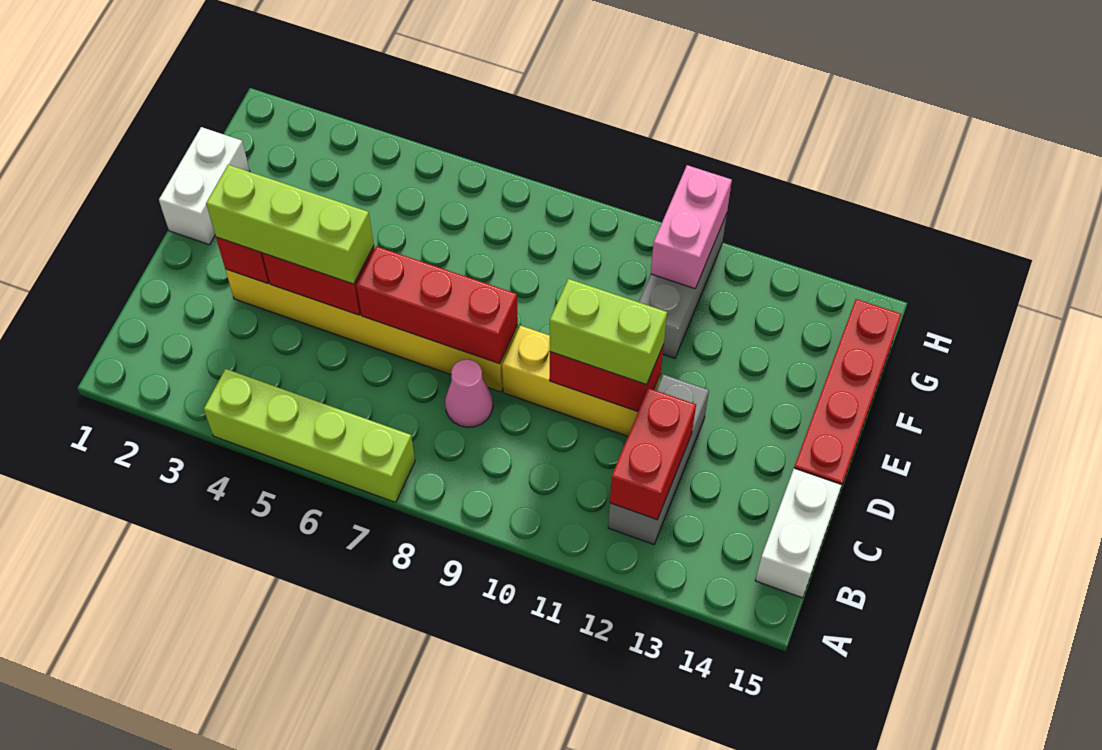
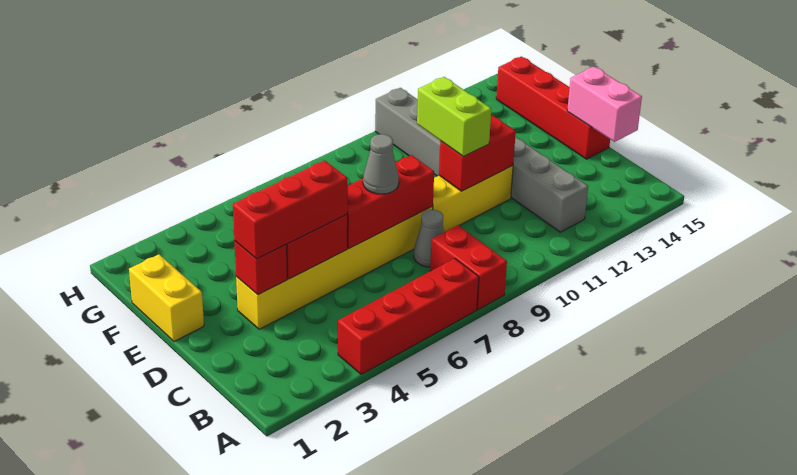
lime 1x4 brick [204,369,415,502] -> red 1x4 brick [338,258,479,374]
red 1x2 brick [610,388,696,520] -> red 1x2 brick moved to [430,225,507,310]
white 1x2 brick [755,468,842,598] -> none
pink 1x1 cone [445,360,493,427] -> grey 1x1 cone [414,210,444,267]
lime 1x3 brick [206,165,374,284] -> red 1x3 brick [233,160,348,259]
none -> grey 1x1 cone [363,134,399,194]
lime 1x2 brick [550,279,667,385] -> lime 1x2 brick turned to [417,77,491,157]
white 1x2 brick [159,127,250,245] -> yellow 1x2 brick [129,254,204,341]
pink 1x2 brick [651,165,732,289] -> pink 1x2 brick moved to [567,67,642,142]

